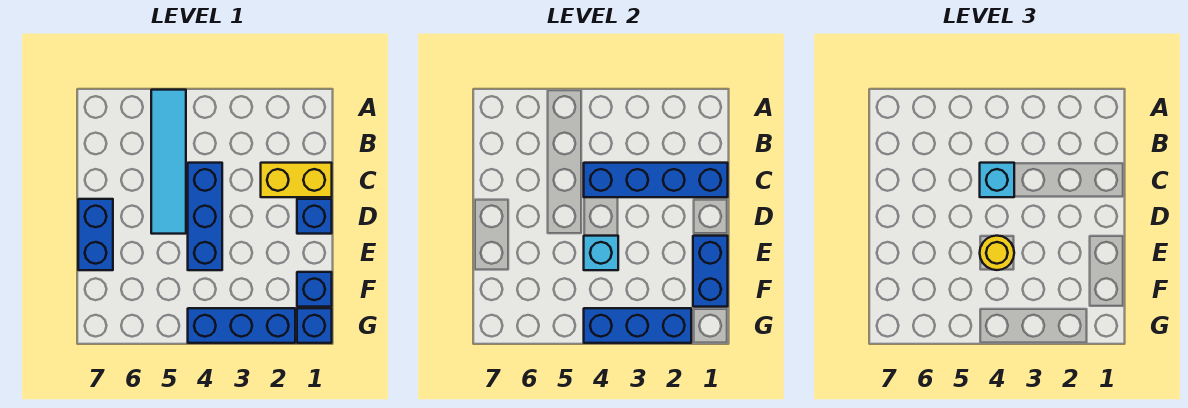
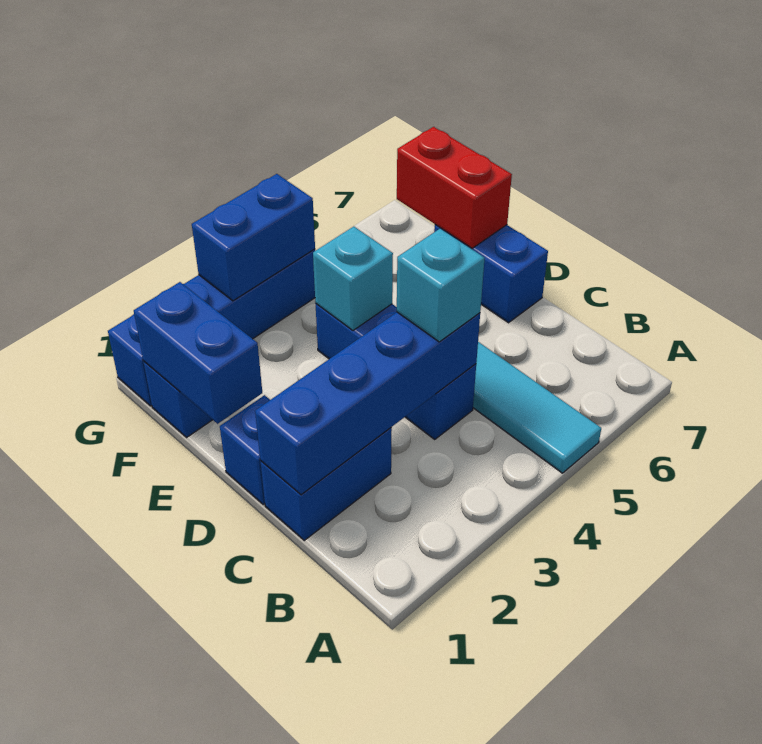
yellow 1x2 brick [261,163,332,197] -> blue 1x2 brick [260,428,392,540]
yellow 1x1 round brick [980,236,1014,270] -> none
none -> red 1x2 brick [397,127,512,248]
blue 1x3 brick [584,308,691,343] -> blue 1x2 brick [192,174,315,301]

